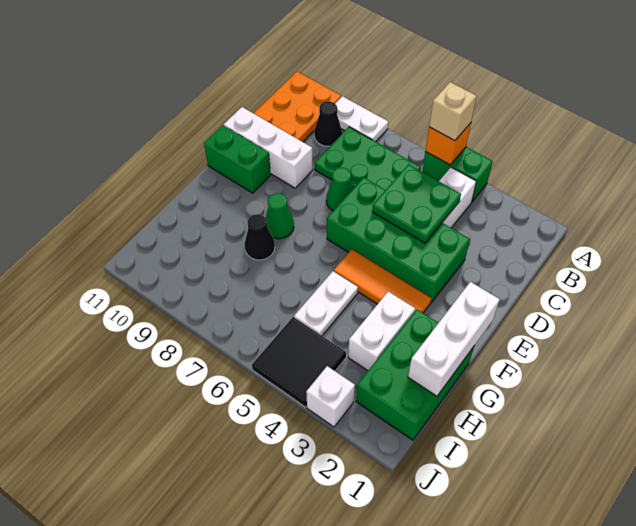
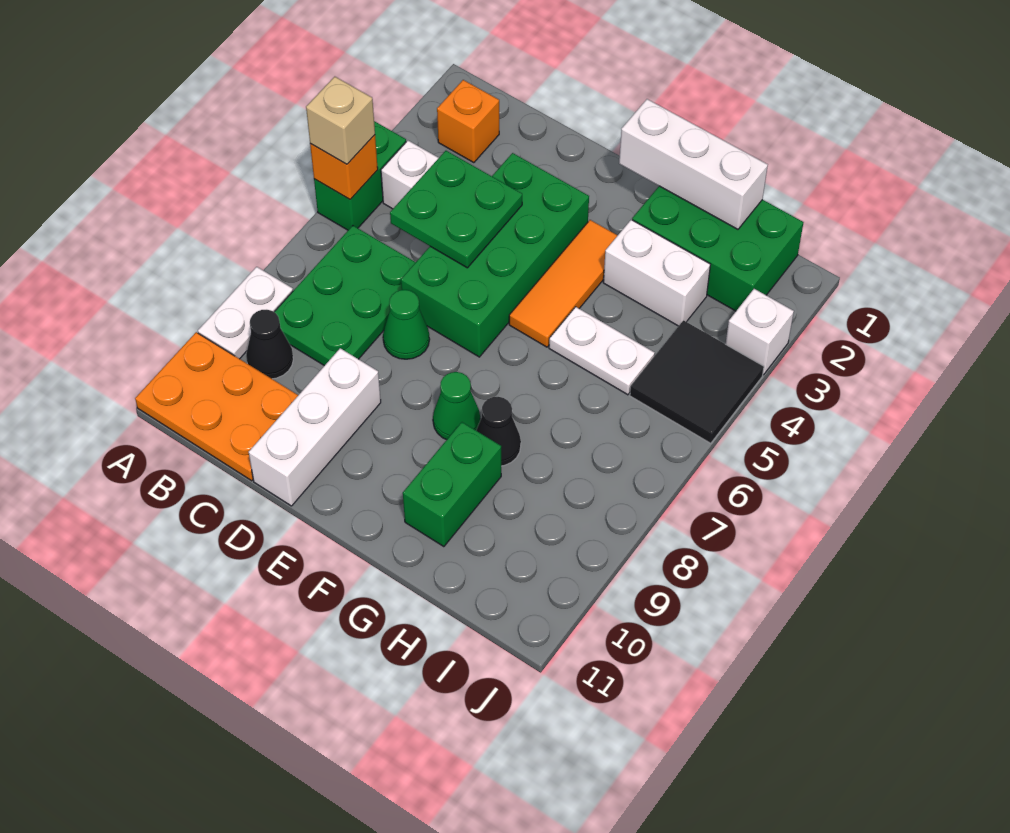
none -> orange 1x1 brick [437,80,499,163]
green 1x2 brick [204,125,271,193] -> green 1x2 brick moved to [403,422,501,547]

